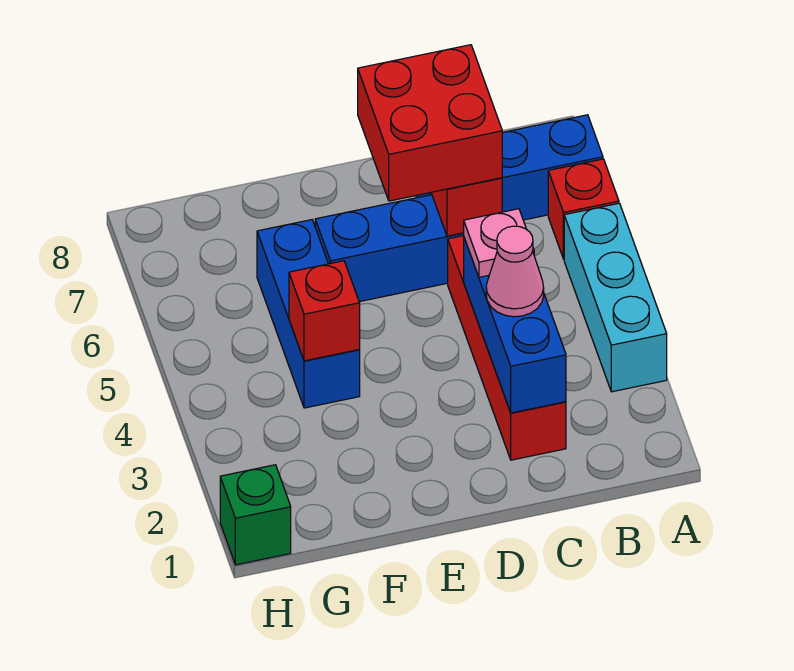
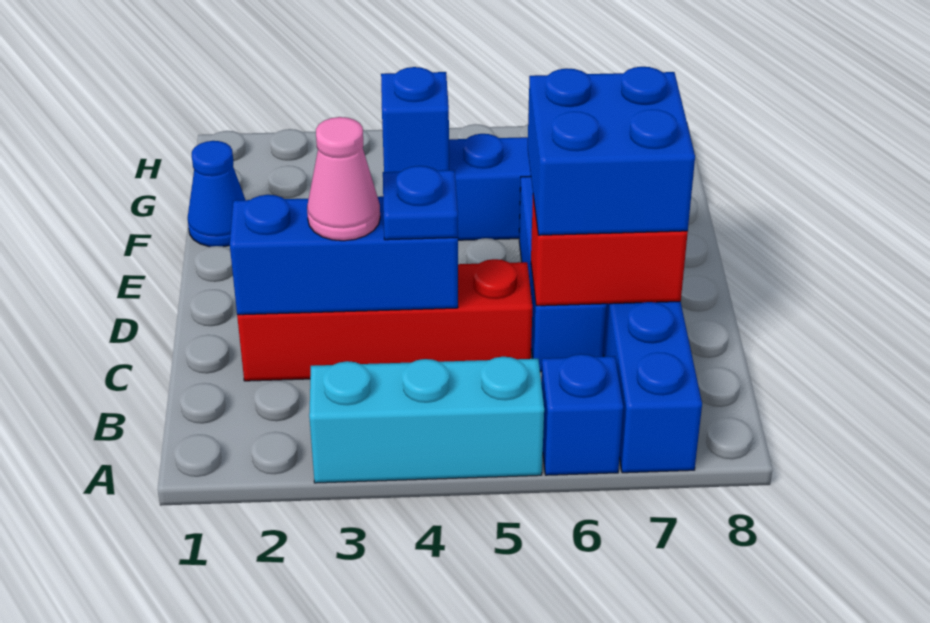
red 1x1 brick [548,159,619,259] -> blue 1x1 brick [541,354,623,475]
pink 1x1 plate [464,209,534,277] -> blue 1x1 plate [383,166,458,240]
red 2x2 brick [358,45,503,201] -> blue 2x2 brick [528,67,695,235]
none -> blue 1x1 cone [188,141,245,247]
red 1x1 brick [289,261,360,361] -> blue 1x1 brick [381,67,449,172]
green 1x1 brick [220,465,291,565] -> none

